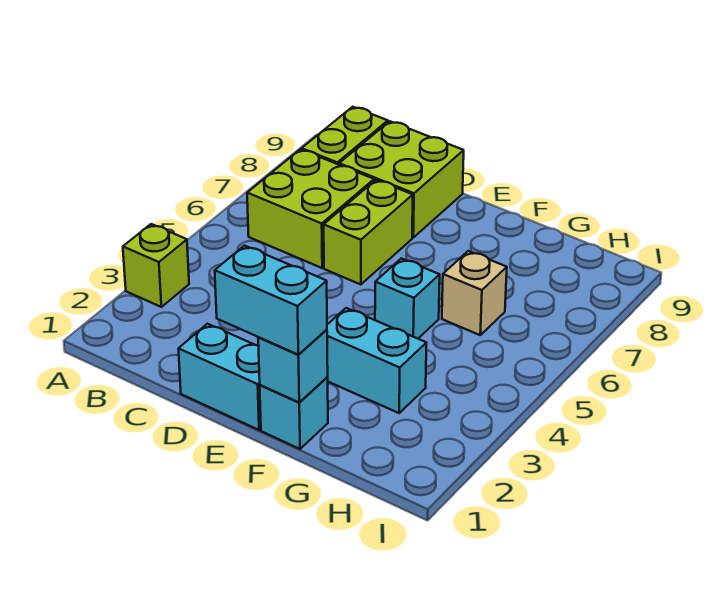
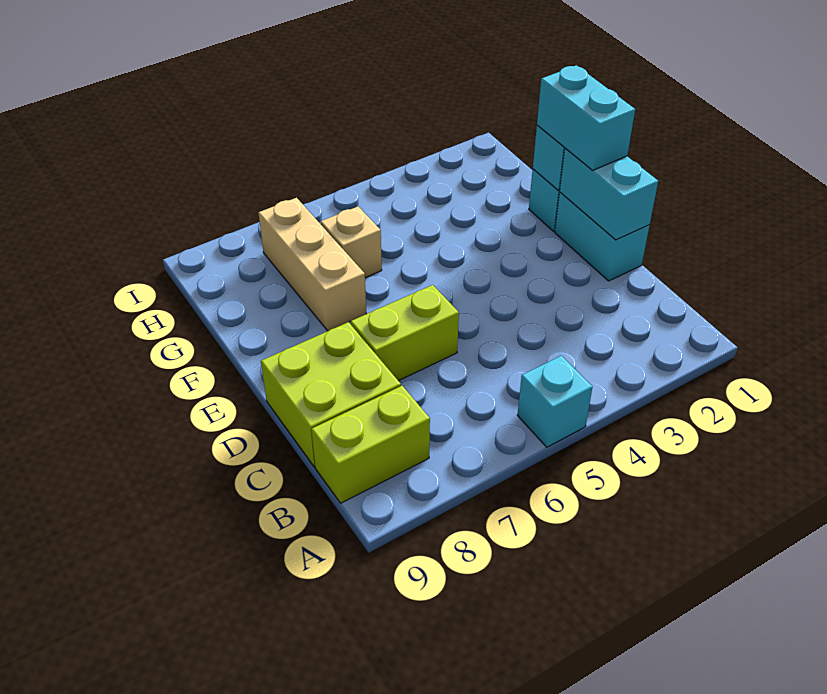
lime 1x1 brick [123,224,189,307] -> none
lime 2x2 brick [247,149,374,268] -> none
cyan 1x2 brick [327,308,426,413] -> cyan 1x2 brick moved to [560,148,658,240]
cyan 1x1 brick [375,258,440,339] -> cyan 1x1 brick moved to [517,356,592,447]
none -> tan 1x3 brick [258,198,366,331]

